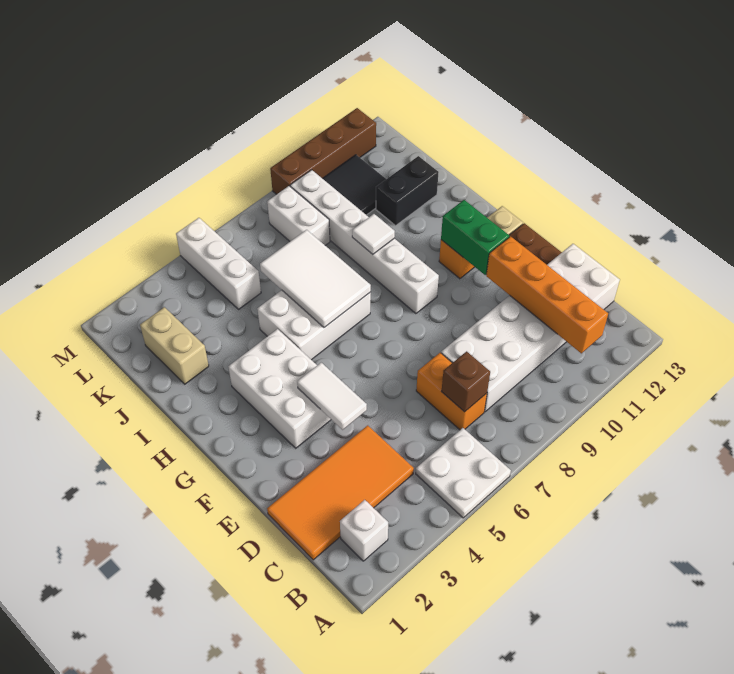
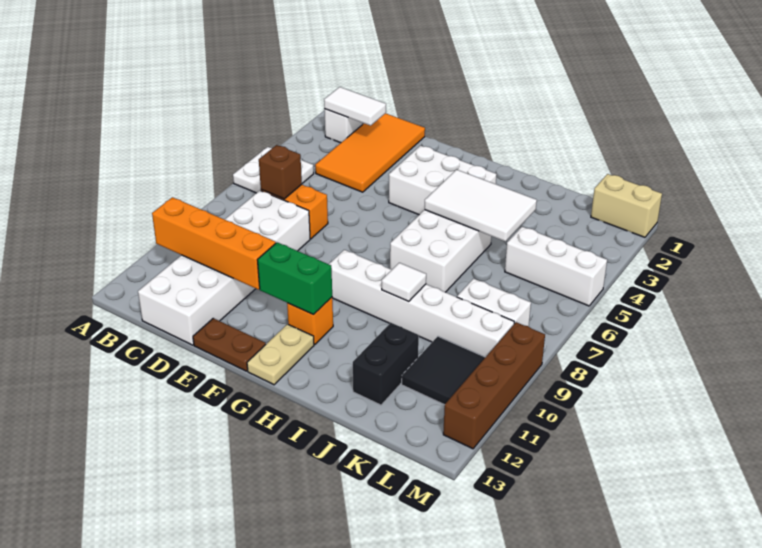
white 1x2 tile [297,363,367,430] -> white 1x2 tile moved to [324,87,386,126]
white 2x3 tile [260,230,371,328] -> white 2x3 tile moved to [425,170,537,241]
tan 1x2 brick [140,307,209,384] -> tan 1x2 brick moved to [591,174,662,237]

